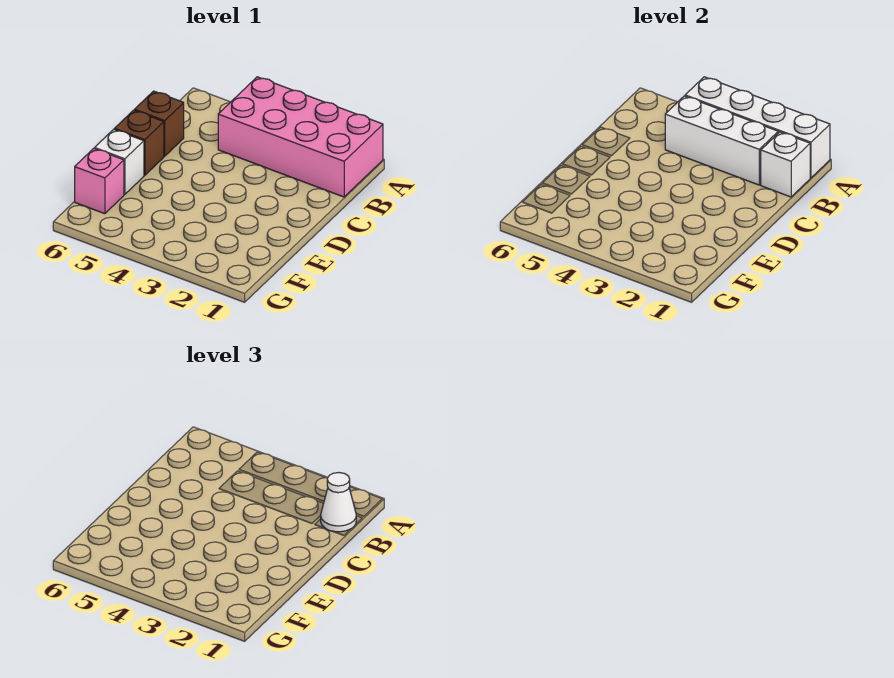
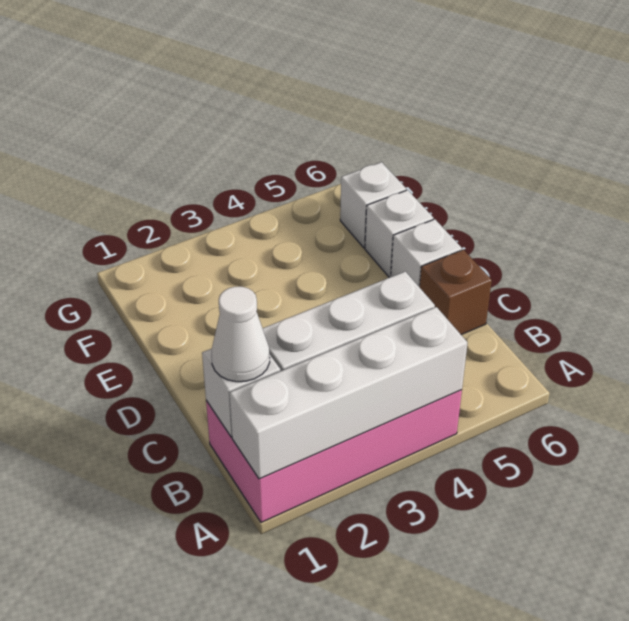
brown 1x1 brick [114,110,164,175] -> white 1x1 brick [391,219,462,287]
pink 1x1 brick [75,149,124,214] -> white 1x1 brick [340,162,406,248]

